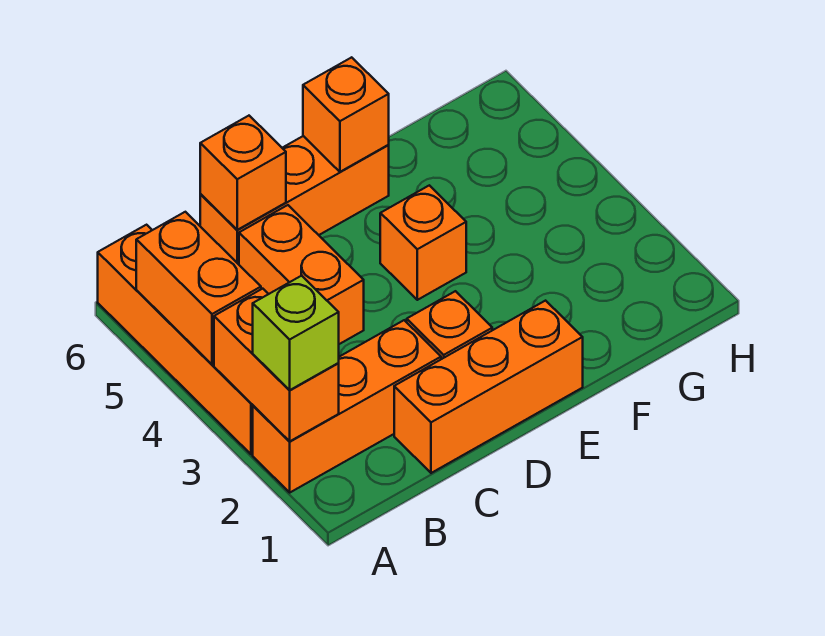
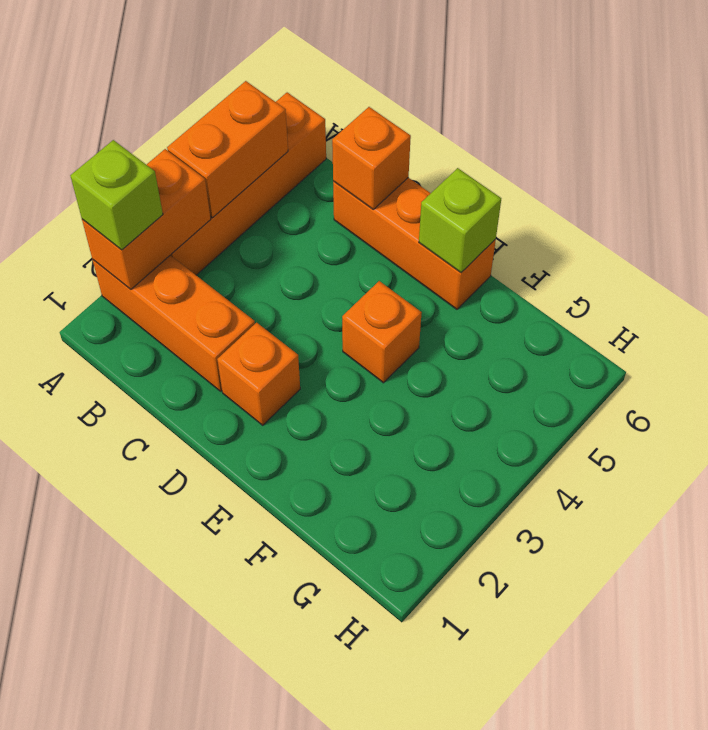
orange 1x3 brick [394,301,583,473] -> none
orange 1x2 brick [239,205,364,344] -> none
orange 1x1 brick [303,57,389,172] -> lime 1x1 brick [419,168,501,272]

